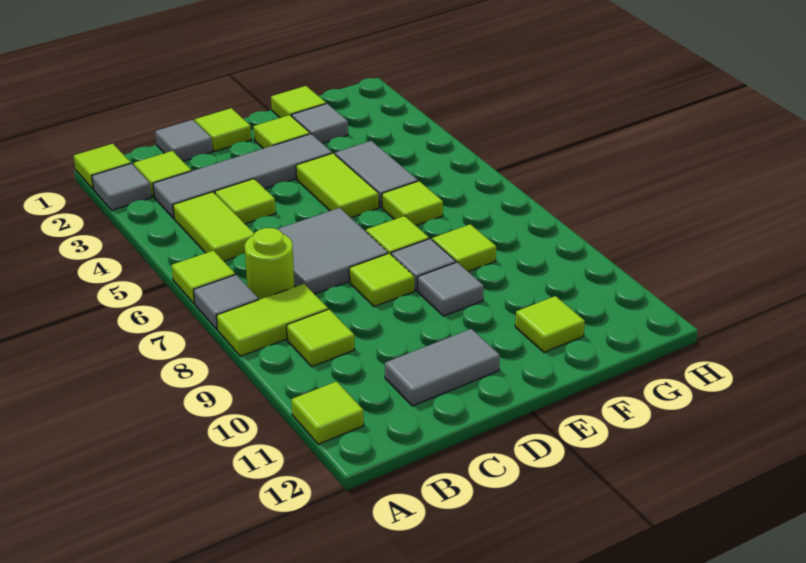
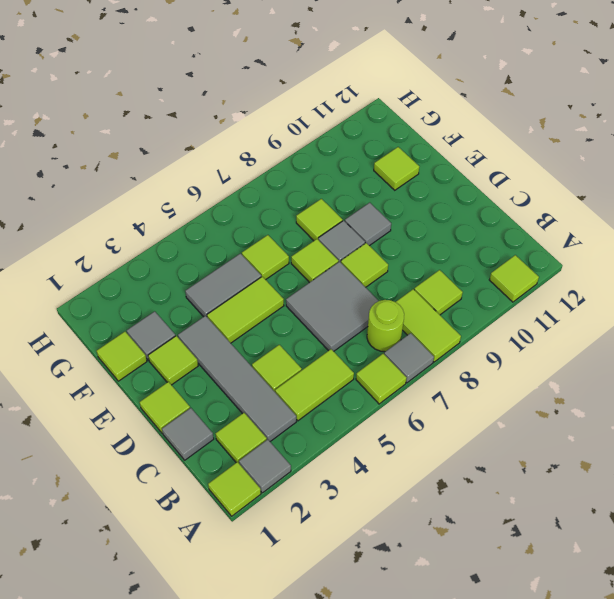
grey 1x2 tile [385,329,500,406] -> none

